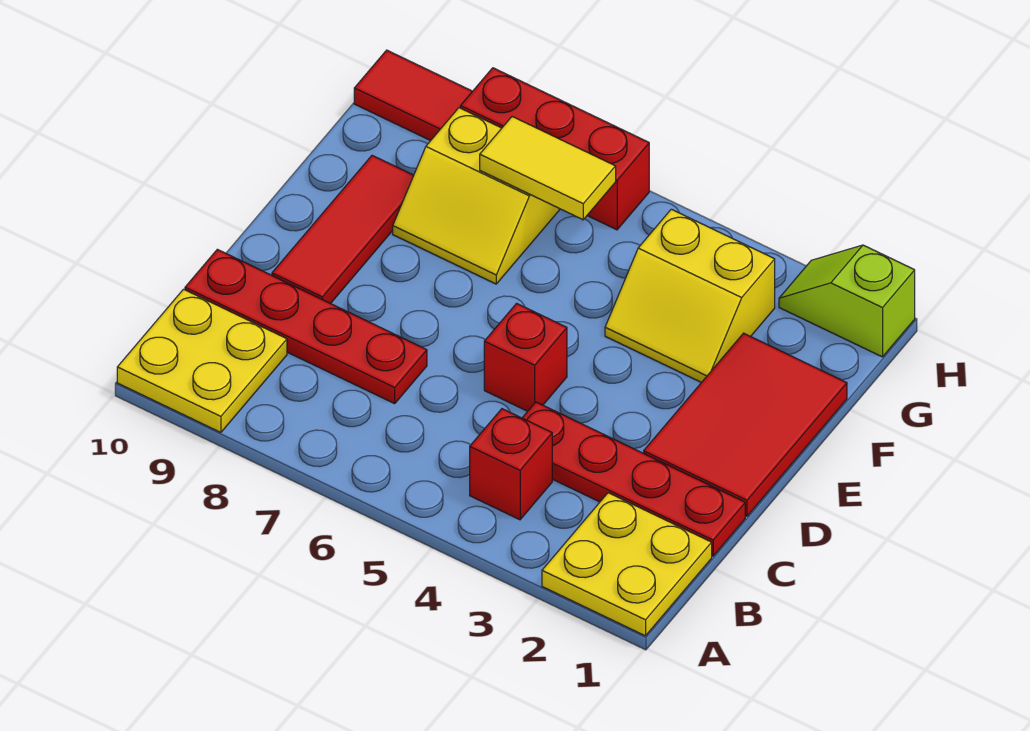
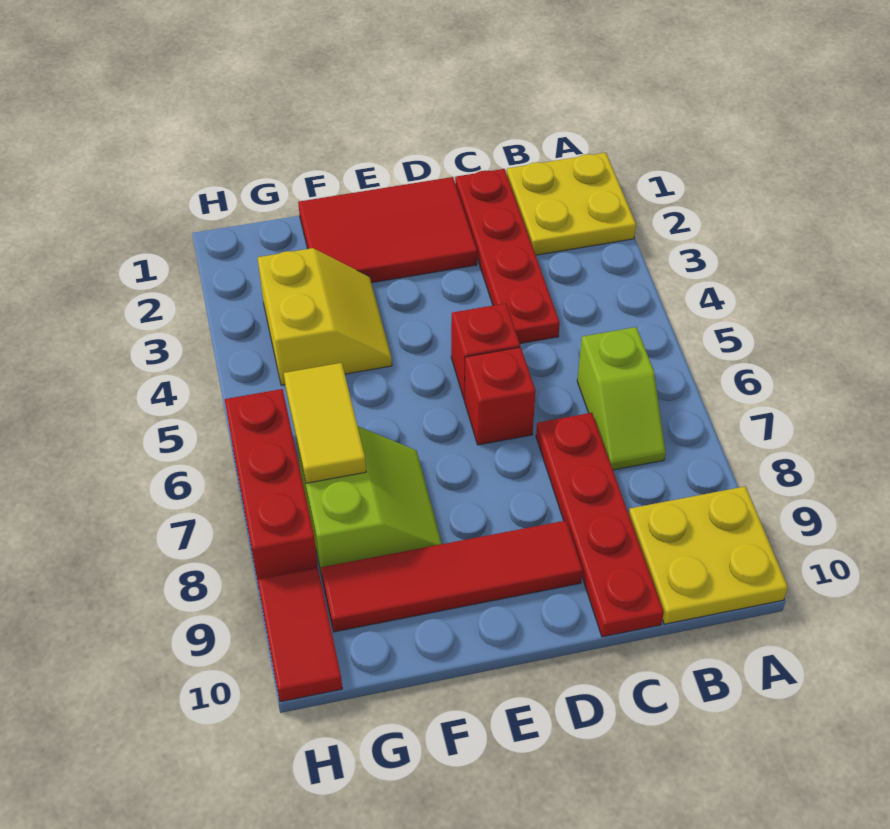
red 1x1 brick [470,409,552,520] -> red 1x1 brick moved to [464,347,536,445]
red 1x3 tile [272,155,414,304] -> red 1x4 tile [321,521,583,632]
yellow 2x2 slope [393,108,560,284] -> lime 2x2 slope [296,426,442,575]
lime 1x2 slope [779,245,915,357] -> lime 1x2 slope moved to [577,327,666,470]

